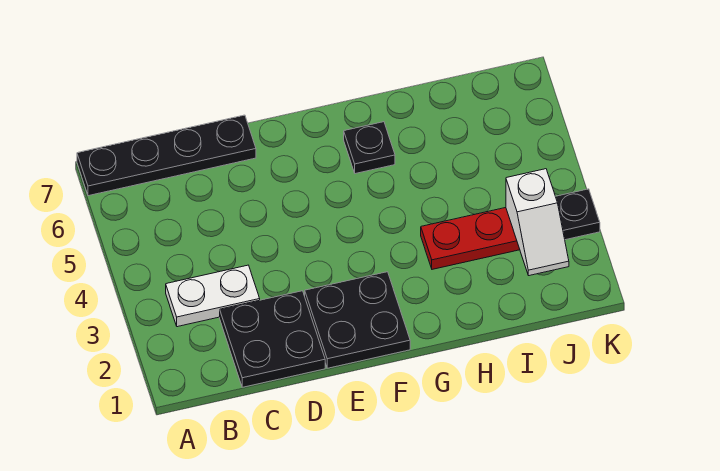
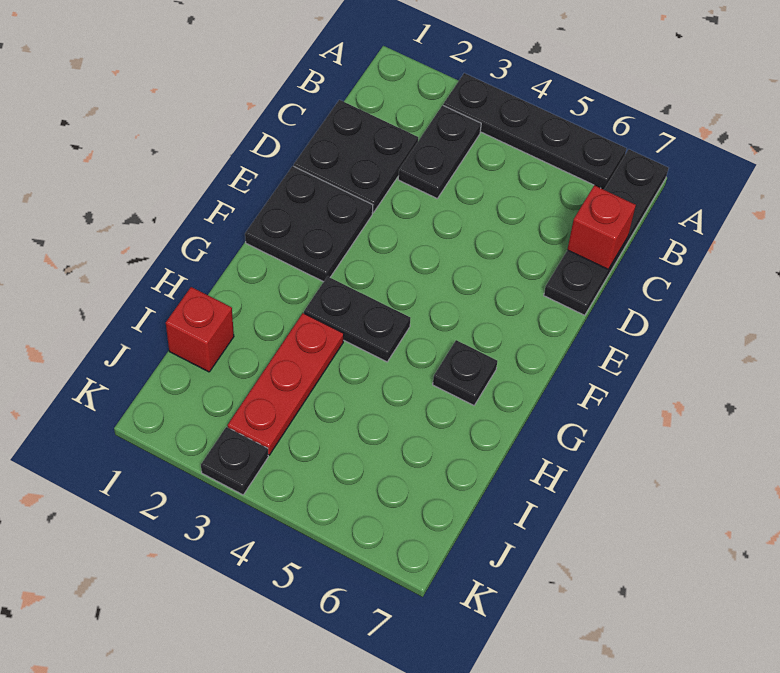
none -> black 1x4 plate [443,73,626,190]
white 1x2 plate [166,265,260,327] -> black 1x2 plate [398,105,481,198]
none -> red 1x1 brick [567,185,636,269]
none -> black 1x2 plate [304,276,411,362]
none -> red 1x1 brick [166,287,234,372]
white 1x2 slope [506,169,569,276] -> none

